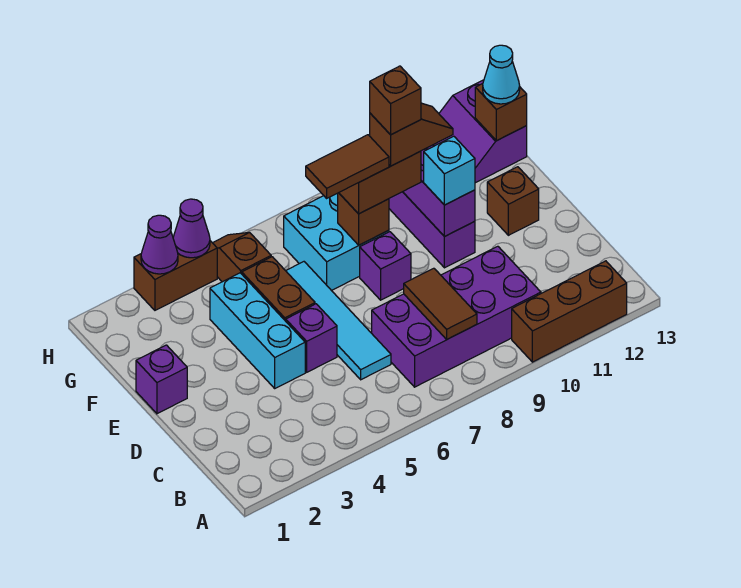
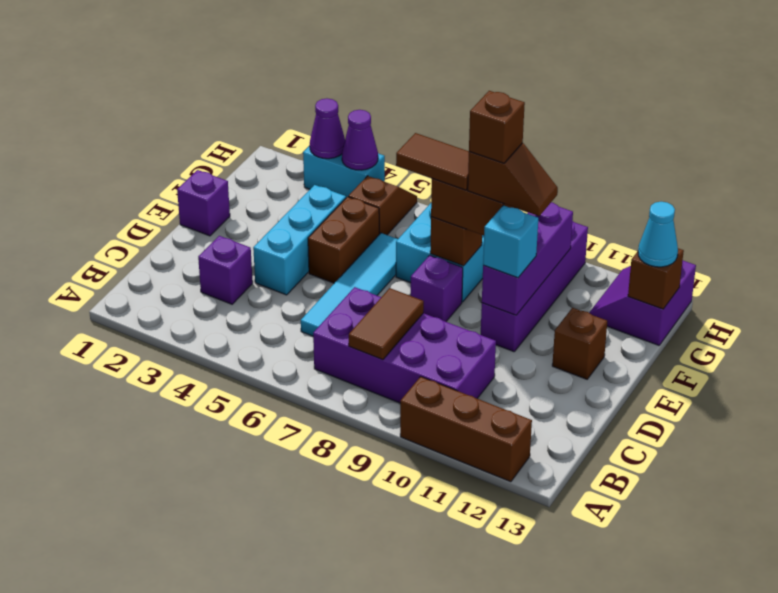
purple 1x1 brick [286,304,337,372] -> purple 1x1 brick moved to [198,236,253,304]
brown 1x2 brick [134,241,217,310] -> cyan 1x2 brick [303,146,385,198]

